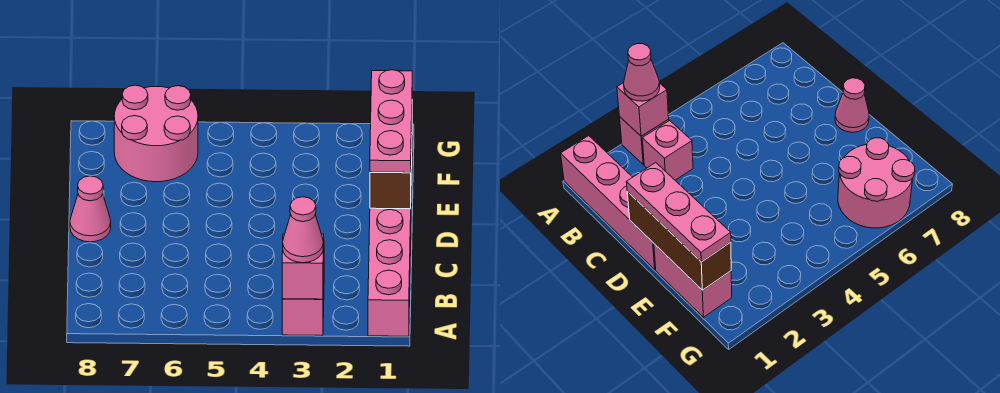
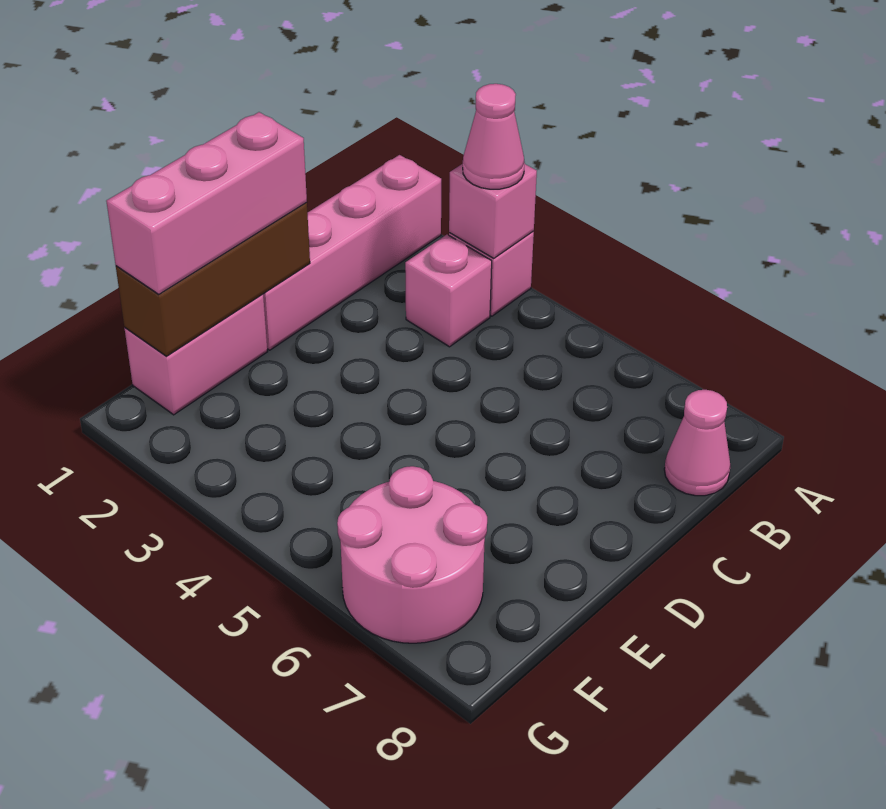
pink 1x3 plate [370,70,412,173] -> pink 1x3 brick [106,112,307,294]
pink 1x1 cone [70,176,111,242] -> pink 1x1 cone moved to [664,390,731,496]

